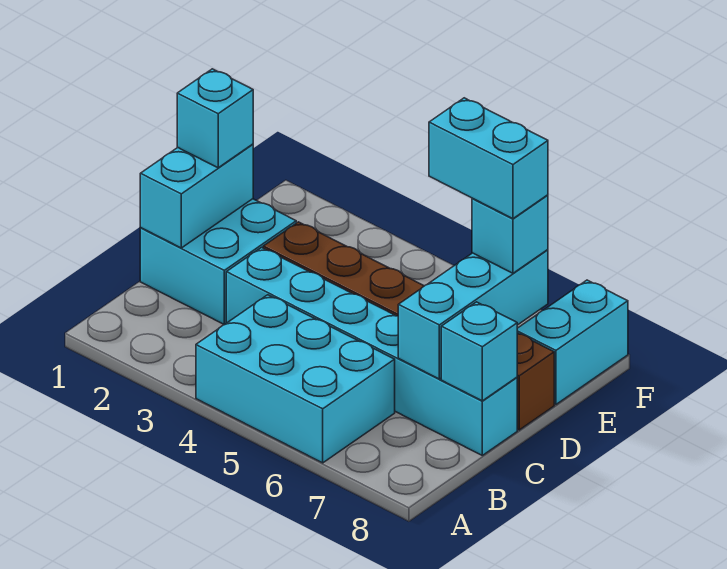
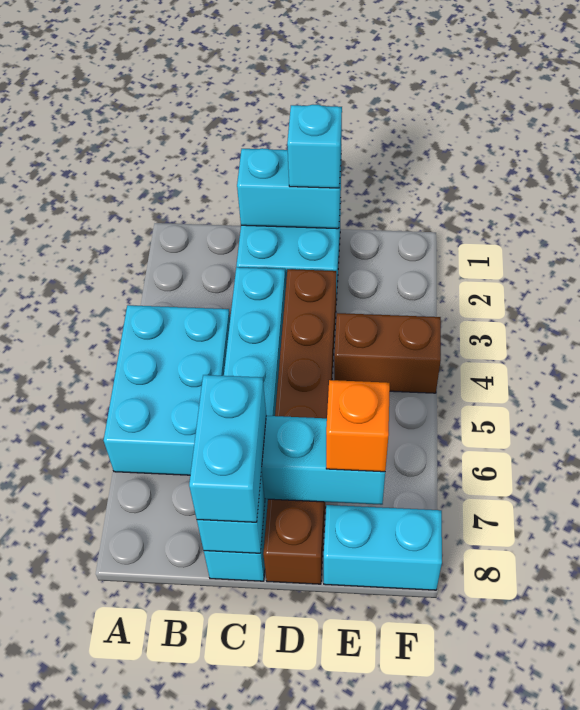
none -> brown 1x2 brick [334,313,441,393]
cyan 1x2 brick [429,98,548,219] -> cyan 1x2 brick moved to [189,375,266,522]
cyan 1x1 brick [472,195,548,273] -> orange 1x1 brick [326,380,390,472]

